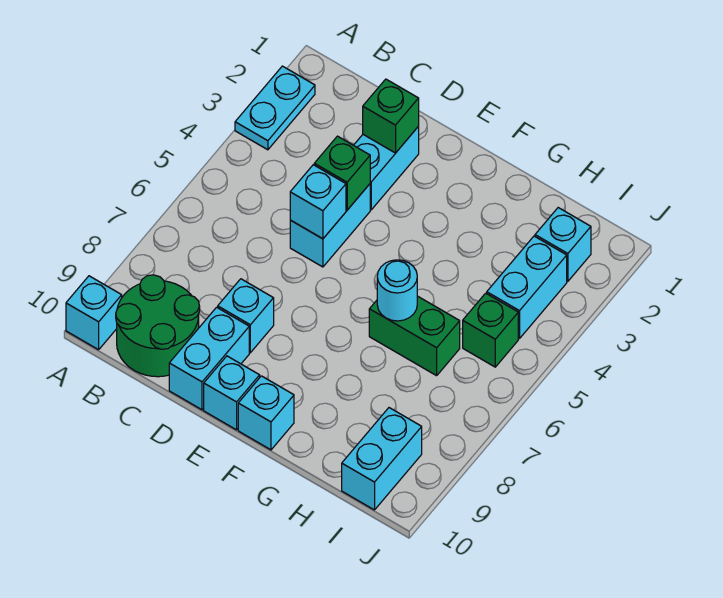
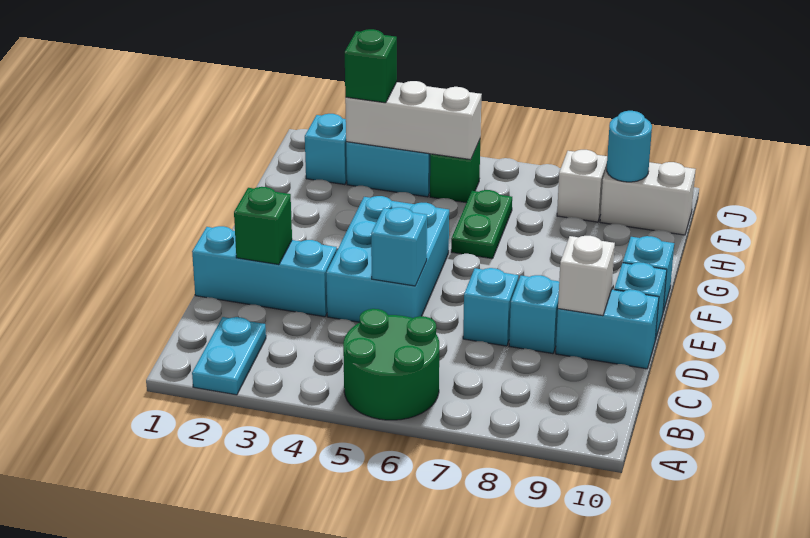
cyan 1x2 plate [235,66,315,150] -> cyan 1x2 plate turned to [192,317,266,395]
cyan 1x1 brick [66,276,122,350] -> cyan 1x1 brick moved to [463,268,518,346]
green 2x2 round brick [116,275,200,377] -> green 2x2 round brick moved to [343,309,439,420]
cyan 1x2 brick [354,127,419,210] -> cyan 1x3 brick [192,226,337,317]
cyan 1x2 brick [290,184,370,267] -> cyan 2x3 brick [326,196,449,322]
green 1x1 brick [314,136,370,210] -> green 1x1 brick moved to [345,29,397,103]
none -> white 1x1 brick [558,236,615,316]
green 1x2 brick [369,296,460,376] -> green 1x2 plate [451,190,512,259]
cyan 1x1 round brick [377,260,417,321] -> cyan 1x1 round brick moved to [607,111,652,182]
none -> white 1x3 brick [345,81,482,160]
none -> white 1x1 brick [557,150,607,222]
cyan 1x2 brick [342,408,422,510] -> white 1x2 brick [600,162,696,235]

